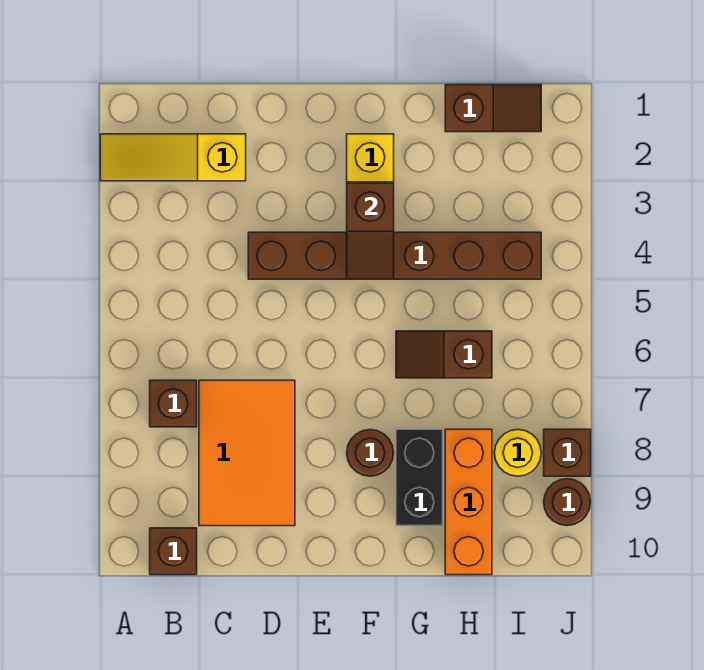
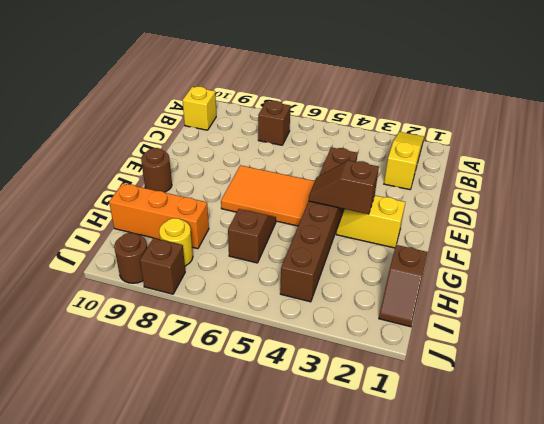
brown 1x1 brick [150,528,197,575] -> yellow 1x1 brick [183,86,216,130]
orange 2x3 tile [199,380,295,526] -> orange 2x3 tile moved to [221,165,315,226]
brown 1x1 round brick [347,430,394,476] -> brown 1x1 round brick moved to [141,148,172,192]
black 1x2 brick [396,429,443,526] -> none

